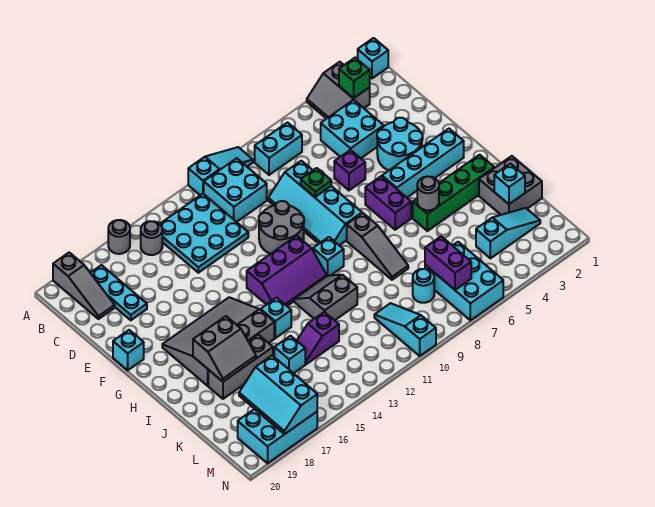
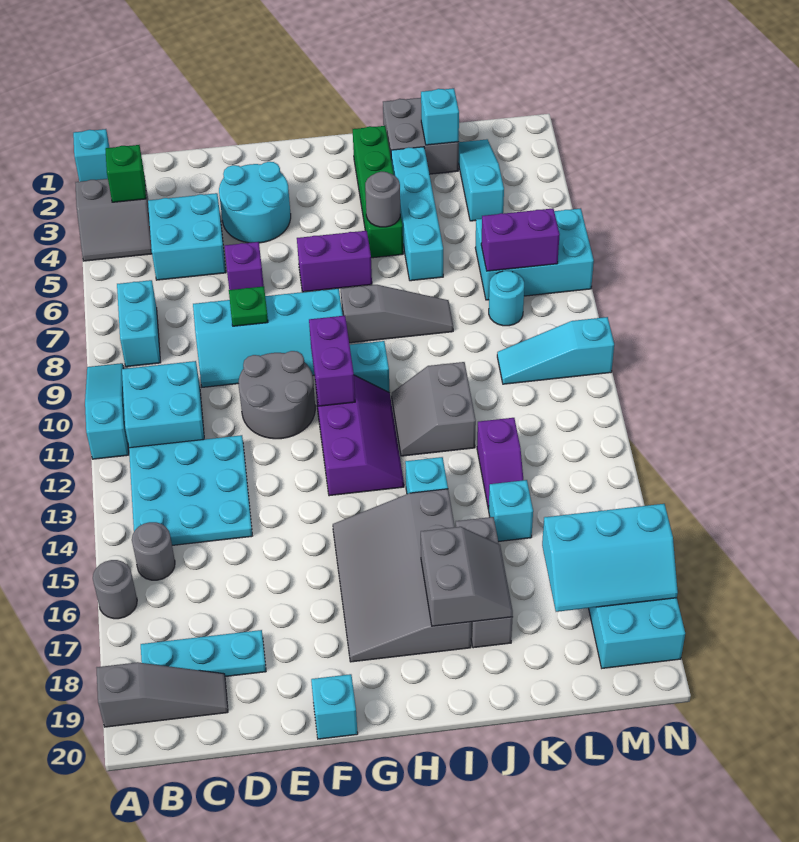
cyan 1x4 brick [382,129,464,197] -> cyan 1x4 brick moved to [391,147,443,281]
none -> purple 1x2 brick [309,316,355,406]

